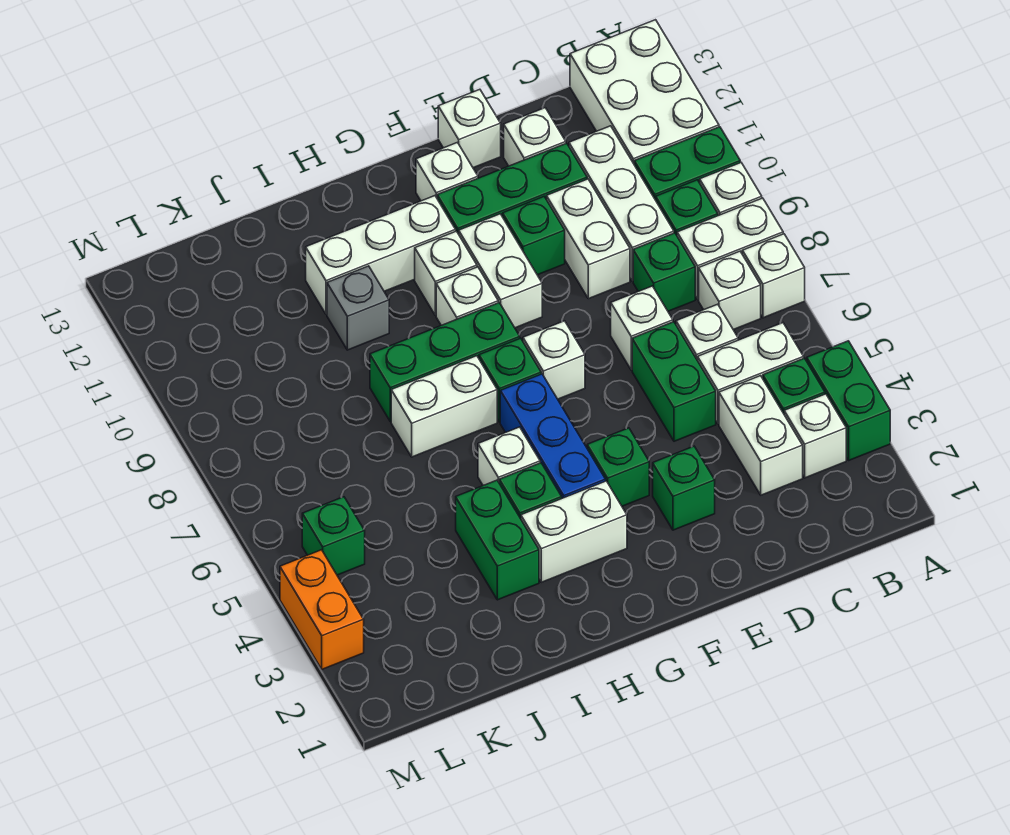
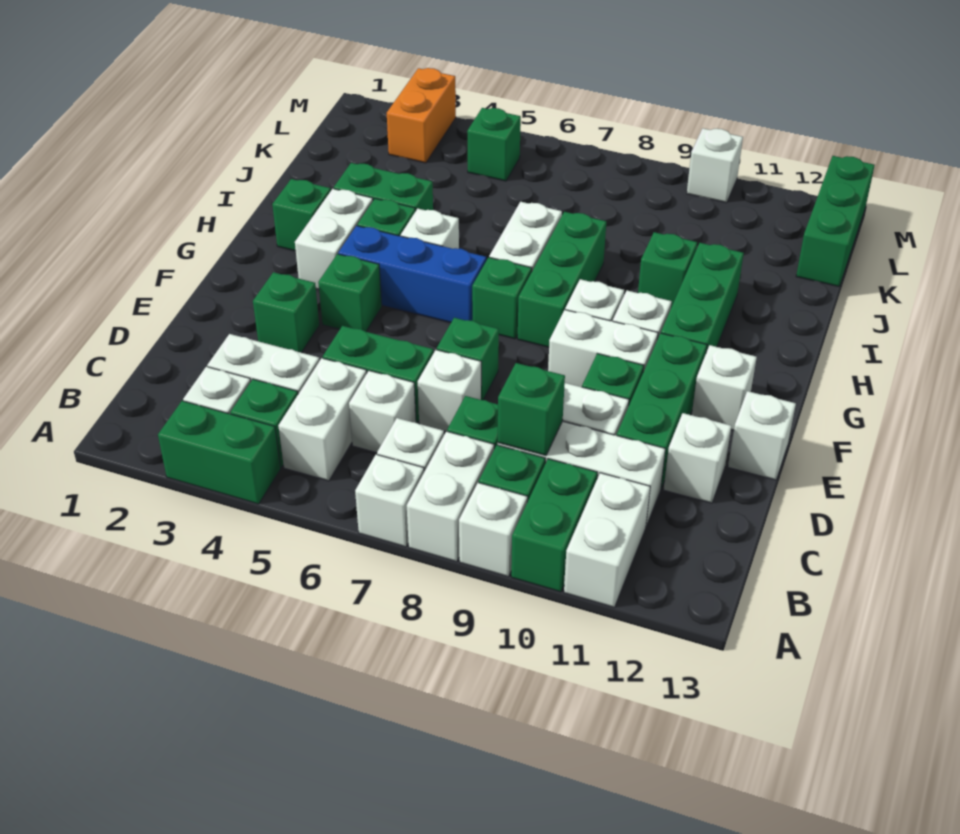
white 2x3 brick [570,20,719,164] -> white 1x2 brick [564,473,650,607]
none -> green 1x1 brick [498,363,565,455]
none -> green 1x1 brick [437,318,499,400]
white 1x1 brick [523,321,585,399] -> white 1x1 brick moved to [687,128,743,203]
white 1x3 brick [306,196,456,314] -> green 1x3 brick [661,243,744,352]
none -> green 1x1 brick [272,179,331,251]
grey 1x1 brick [327,266,389,350] -> green 1x1 brick [638,232,697,307]
none -> green 1x3 brick [796,156,875,287]
orange 1x2 brick [280,550,364,669] -> orange 1x2 brick turned to [387,68,456,163]

